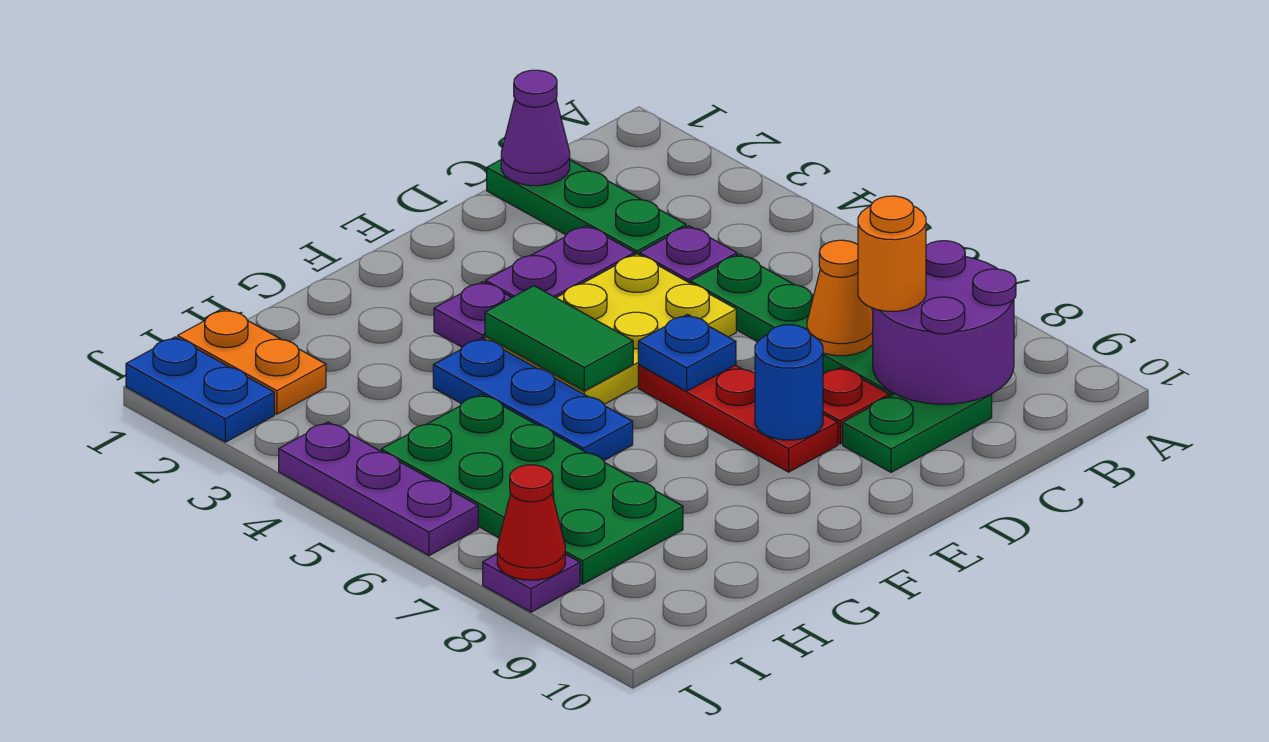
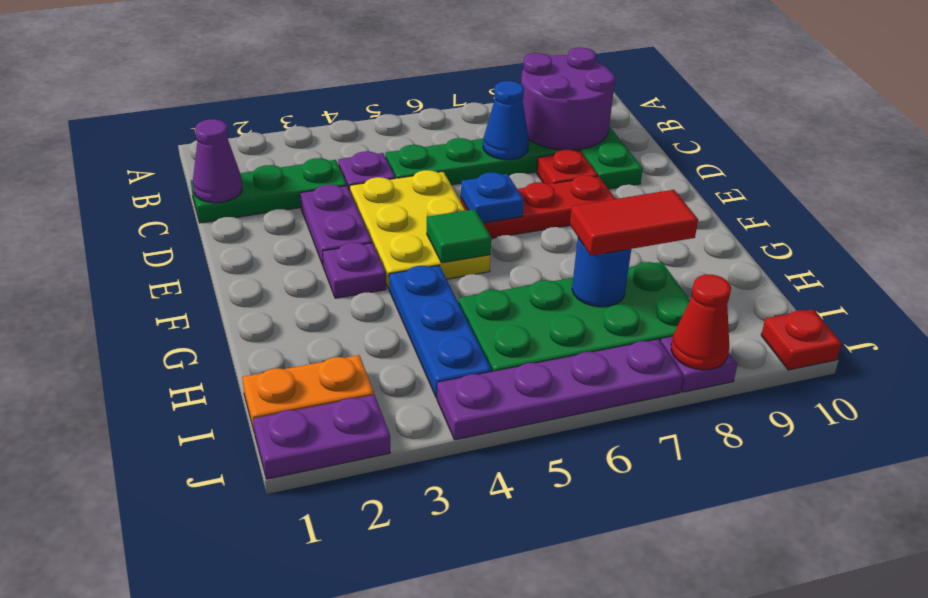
orange 1x1 cone [807,240,873,356] -> blue 1x1 cone [483,81,529,160]
orange 1x1 round brick [858,196,926,311] -> none
blue 1x1 round brick [755,325,823,440] -> blue 1x1 round brick moved to [572,238,631,307]
green 1x2 tile [485,286,633,391] -> green 1x1 tile [427,209,491,263]
blue 1x3 plate [433,338,633,461] -> blue 1x3 plate turned to [389,266,492,398]
none -> red 1x2 tile [570,190,698,256]
blue 1x2 plate [126,337,274,442] -> purple 1x2 plate [253,395,390,479]
purple 1x3 plate [279,422,478,556] -> purple 1x4 plate [437,339,683,440]
none -> red 1x1 plate [761,309,842,370]

